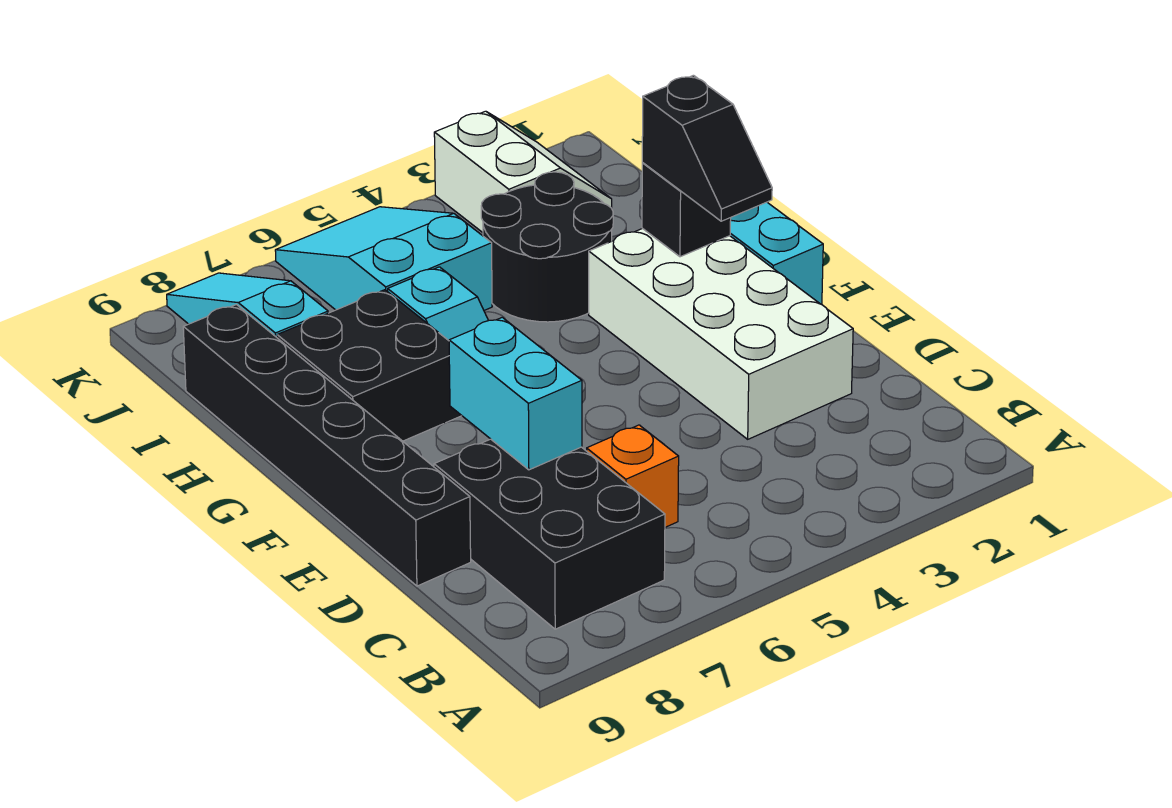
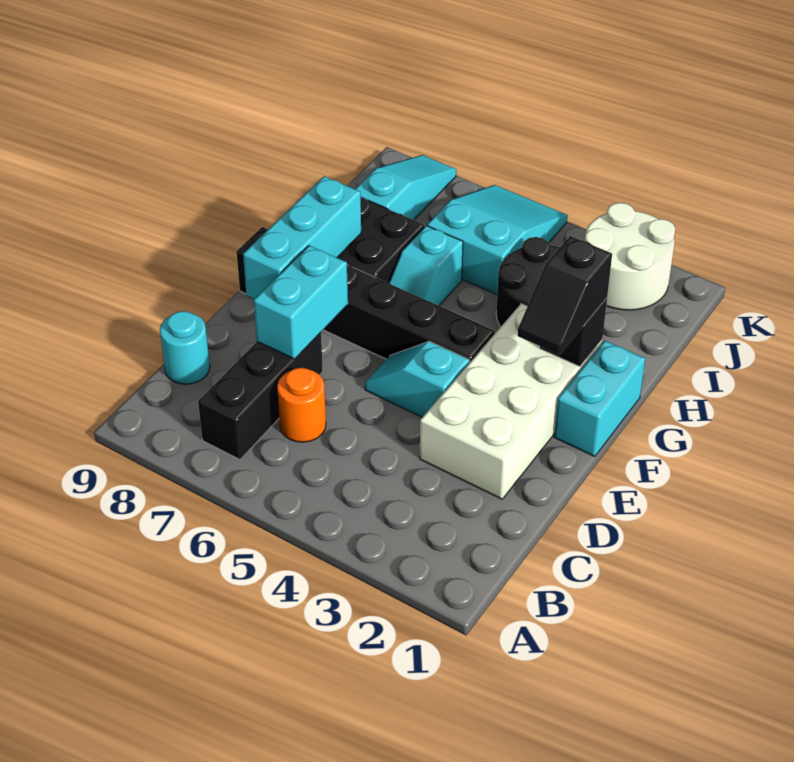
black 2x3 brick [434,439,665,629] -> black 1x3 brick [198,332,323,460]
orange 1x1 brick [587,425,679,527] -> orange 1x1 round brick [277,368,326,442]
none -> cyan 1x1 round brick [160,311,210,384]
black 1x6 brick [183,305,471,586] -> black 1x6 brick turned to [237,227,495,363]
none -> cyan 1x2 slope [365,341,469,417]
none -> cyan 1x3 brick [243,176,361,299]
white 2x2 slope [434,111,612,233] -> white 2x2 round brick [584,203,675,310]

